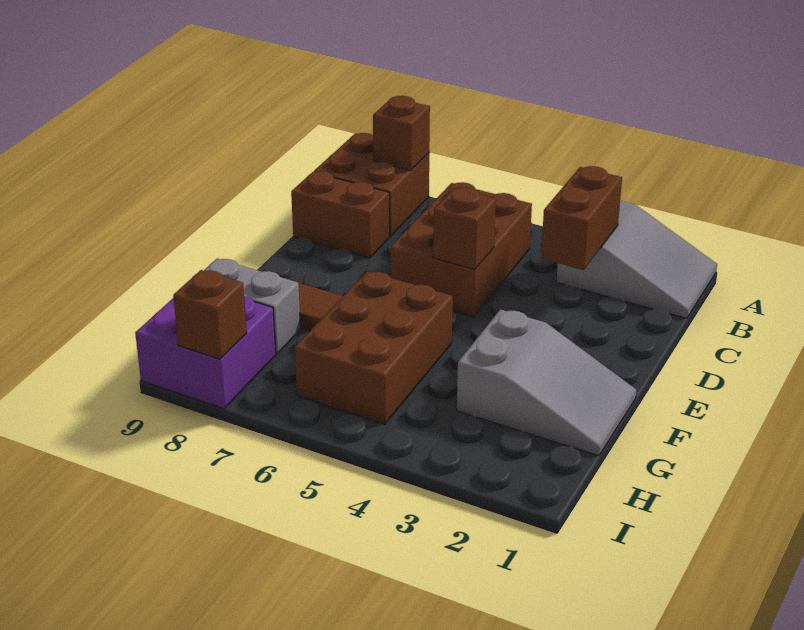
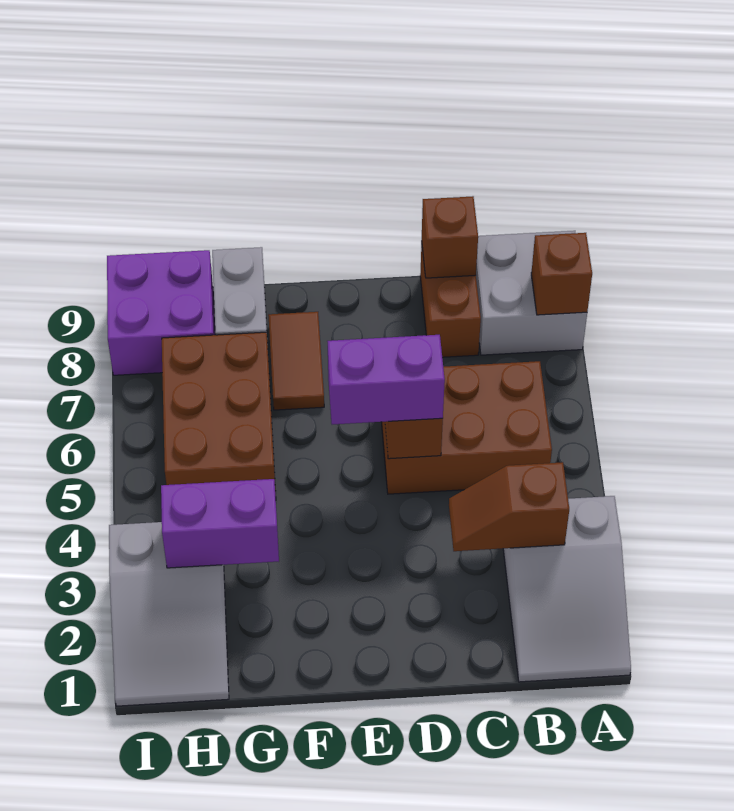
brown 2x2 brick [314,133,429,236] -> grey 2x2 brick [476,231,587,355]
brown 1x2 brick [541,166,622,270] -> brown 1x2 slope [449,462,569,551]
none -> purple 1x2 brick [328,335,445,425]
grey 2x3 slope [457,310,637,456] -> grey 2x3 slope moved to [109,522,229,706]
brown 2x3 brick [295,271,453,424] -> brown 2x3 brick turned to [162,332,276,496]
none -> purple 1x2 brick [161,479,279,568]
brown 1x1 brick [173,270,247,359] -> brown 1x1 brick moved to [422,196,478,278]

